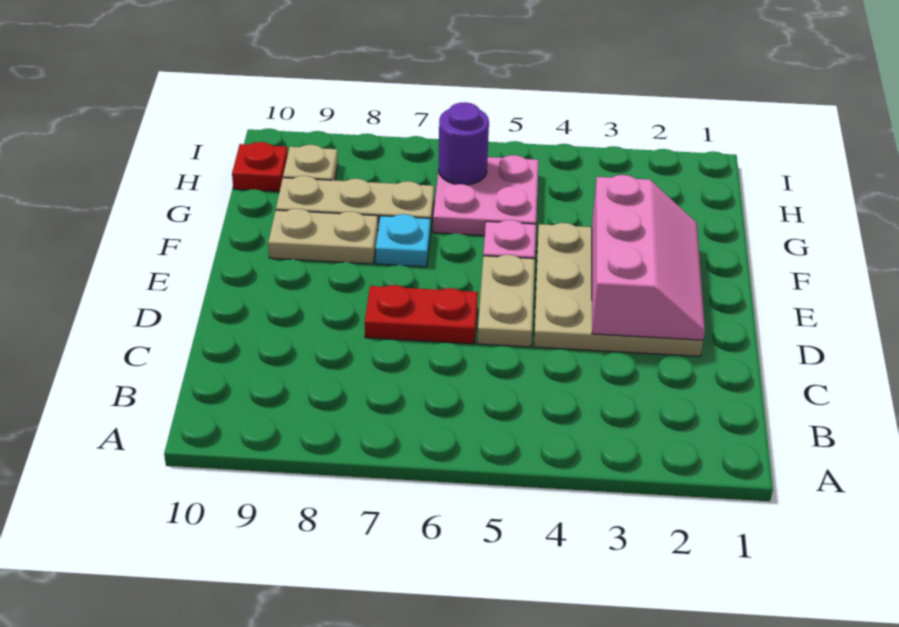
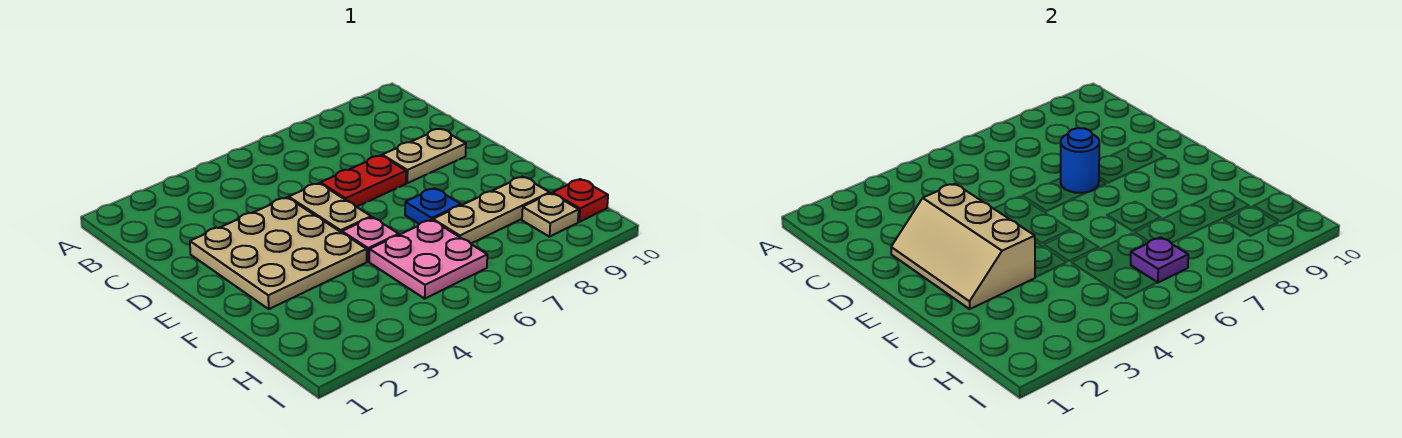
pink 2x3 slope [592,175,705,340] -> tan 2x3 slope [891,184,1035,309]
none -> blue 1x1 round brick [1061,128,1099,193]
cyan 1x1 plate [376,214,430,267] -> blue 1x1 plate [405,188,461,224]
tan 1x2 plate [268,209,378,264] -> tan 1x2 plate moved to [382,129,466,183]
purple 1x1 round brick [439,102,489,185] -> purple 1x1 plate [1131,237,1188,283]

